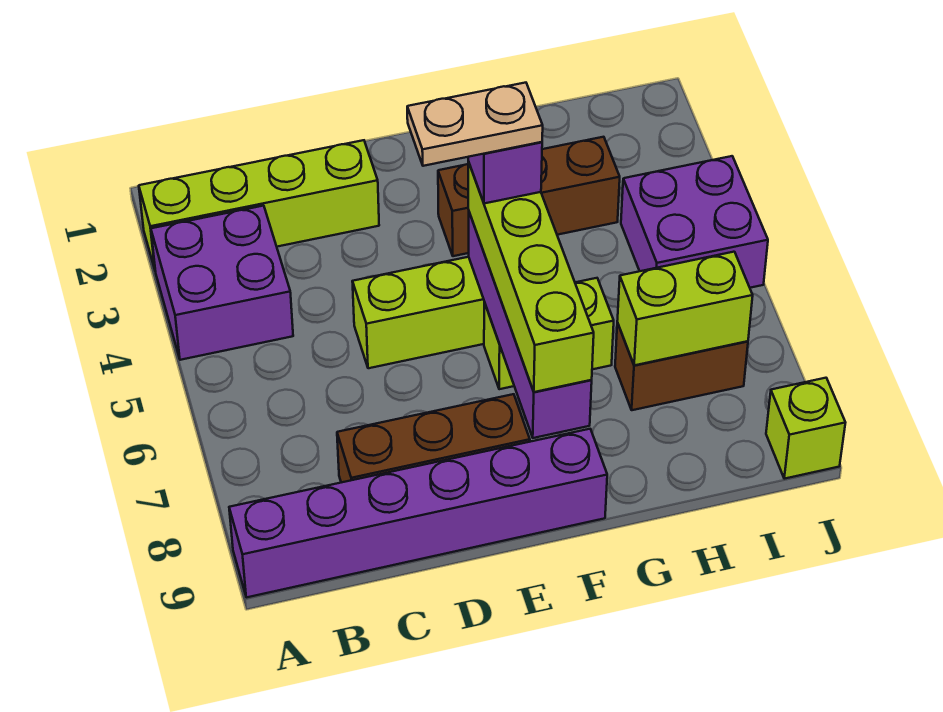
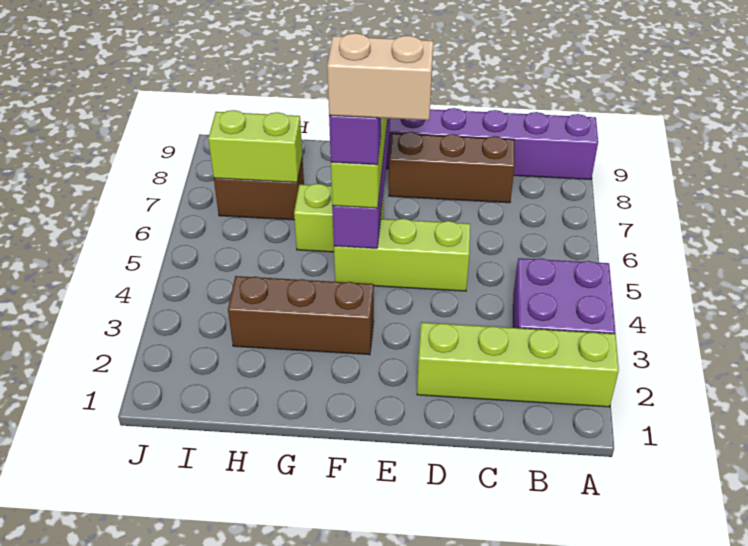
tan 1x2 plate [407,83,543,166] -> tan 1x2 brick [327,33,433,120]
purple 2x2 brick [621,156,768,288] -> none
lime 1x1 brick [766,378,845,479] -> none

